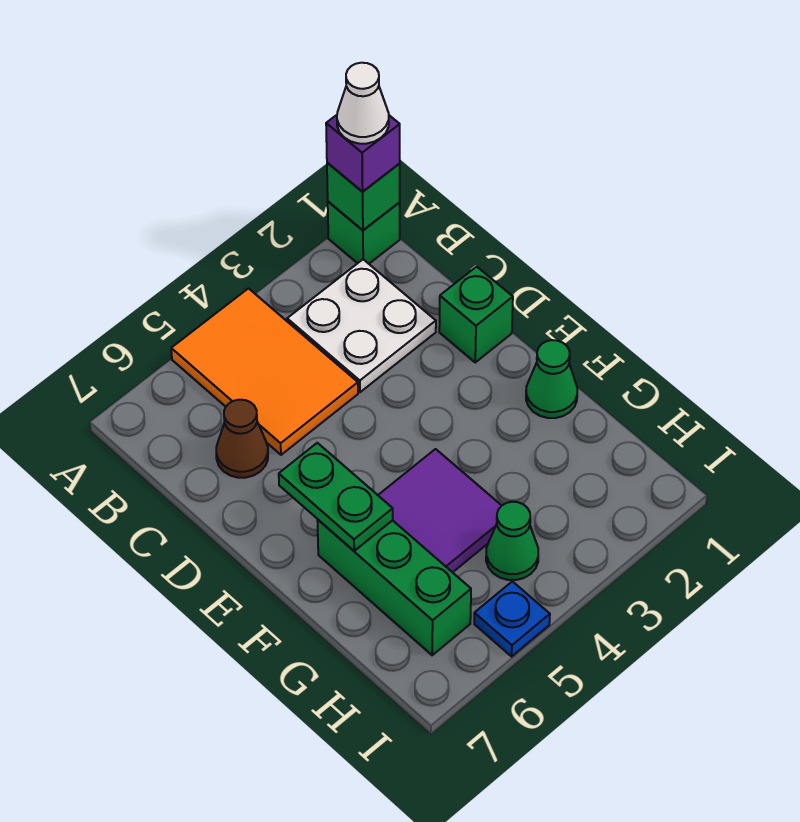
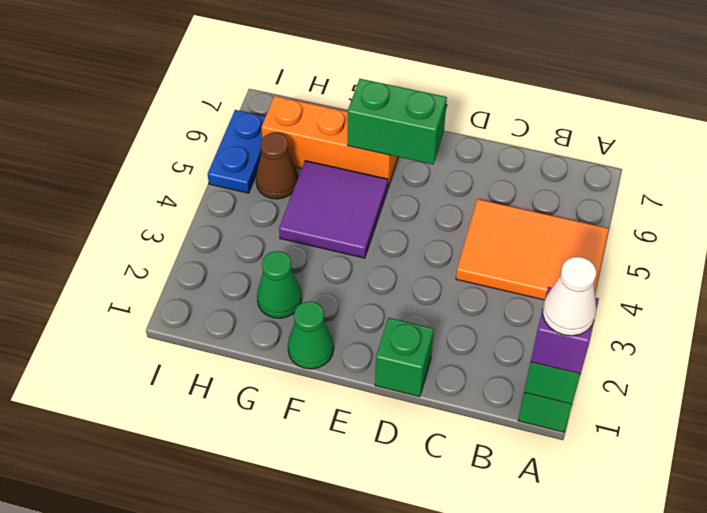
white 2x2 plate [287,259,436,392] -> none
brown 1x1 cone [216,400,268,478] -> brown 1x1 cone moved to [256,133,298,199]
green 1x2 plate [279,443,393,551] -> green 1x2 brick [348,79,447,165]
green 1x3 brick [317,520,471,655] -> orange 1x3 brick [261,96,398,187]
green 1x1 cone [486,502,538,580] -> green 1x1 cone moved to [257,251,302,318]
blue 1x1 plate [474,581,550,656] -> blue 1x2 plate [208,110,266,193]

